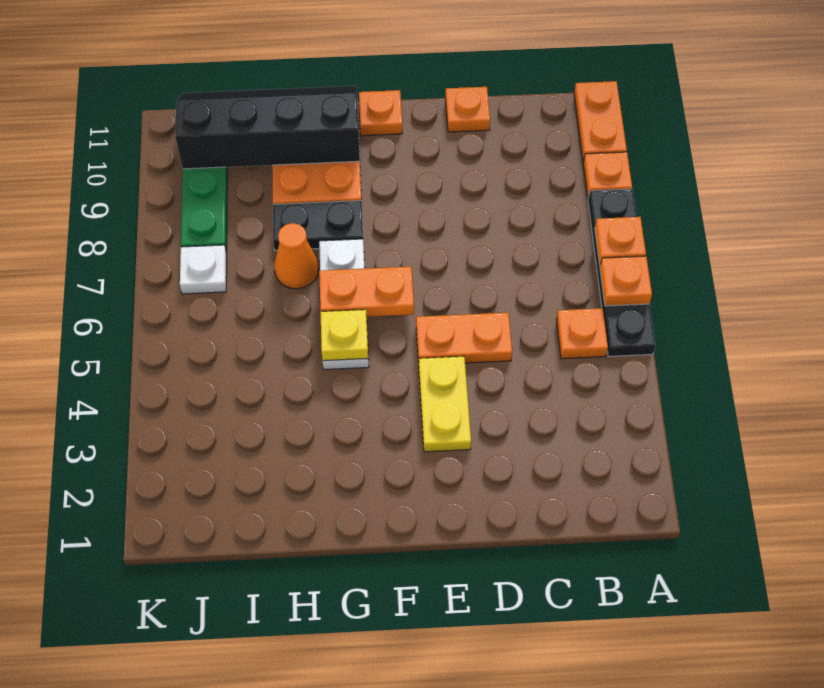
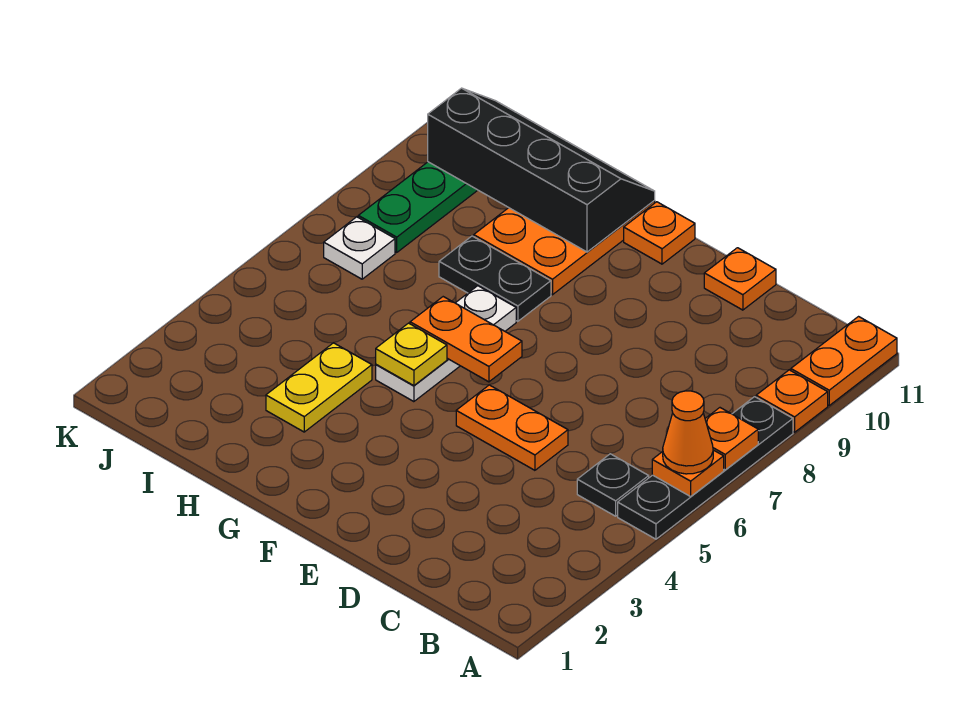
orange 1x1 plate [556,308,608,359] -> black 1x1 plate [577,454,649,516]
yellow 1x2 plate [419,356,471,452] -> yellow 1x2 plate moved to [266,343,372,432]
orange 1x1 cone [274,223,319,289] -> orange 1x1 cone moved to [663,391,713,474]

